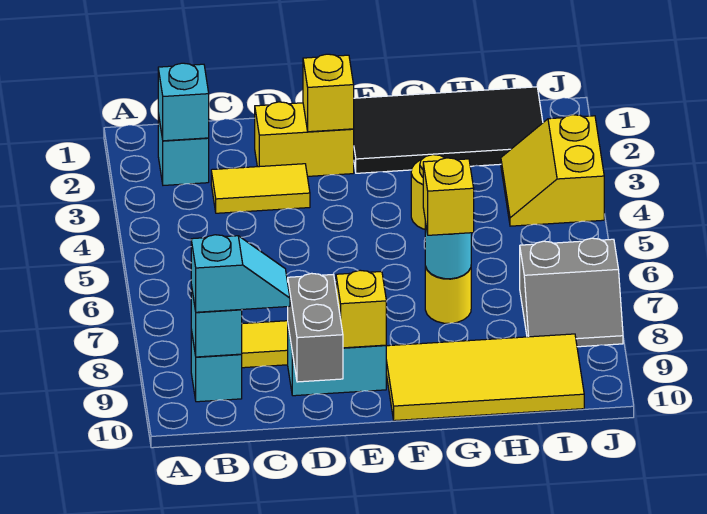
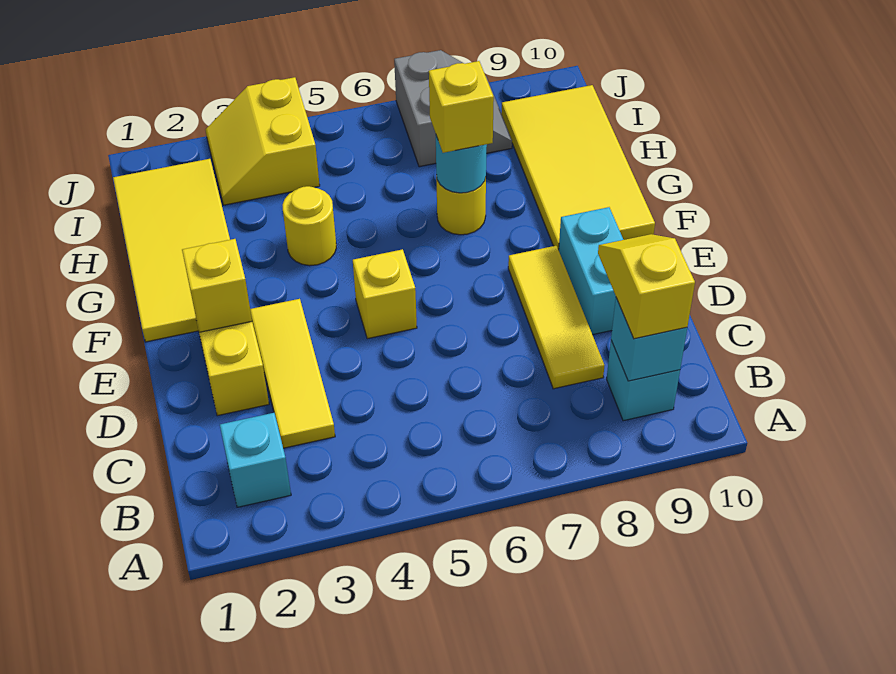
cyan 1x1 brick [158,63,209,141] -> none
cyan 1x2 slope [191,235,290,312] -> yellow 1x2 slope [598,234,695,339]
yellow 1x2 tile [211,164,310,213] -> yellow 1x3 tile [250,299,335,448]
grey 1x2 brick [288,273,343,382] -> none
yellow 1x1 brick [336,270,386,348] -> yellow 1x1 brick moved to [353,249,417,339]
black 2x4 tile [354,87,543,173] -> yellow 2x4 tile [113,159,230,342]
yellow 2x2 slope [501,115,604,226] -> yellow 2x2 slope turned to [205,77,320,205]

